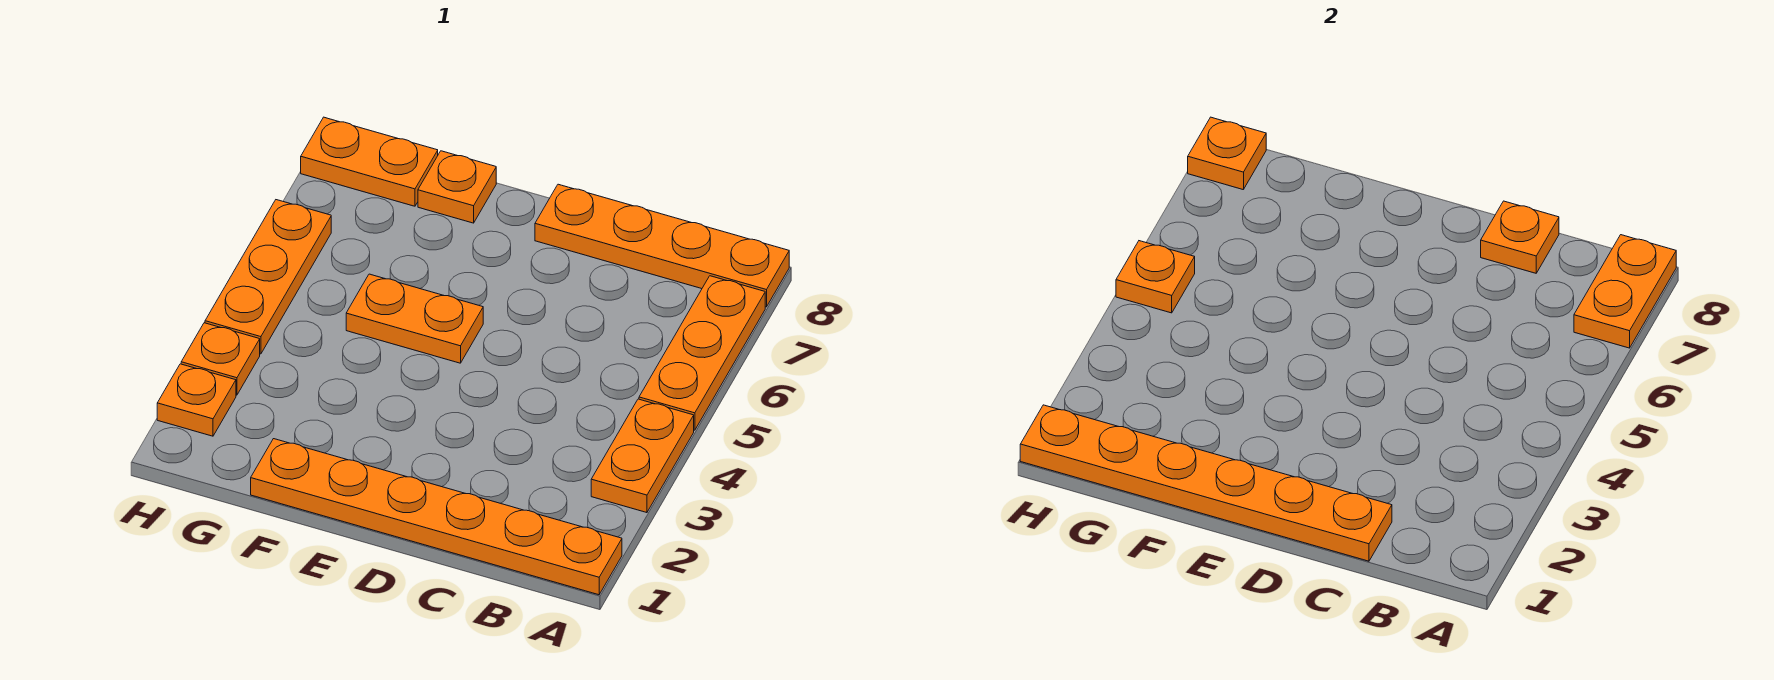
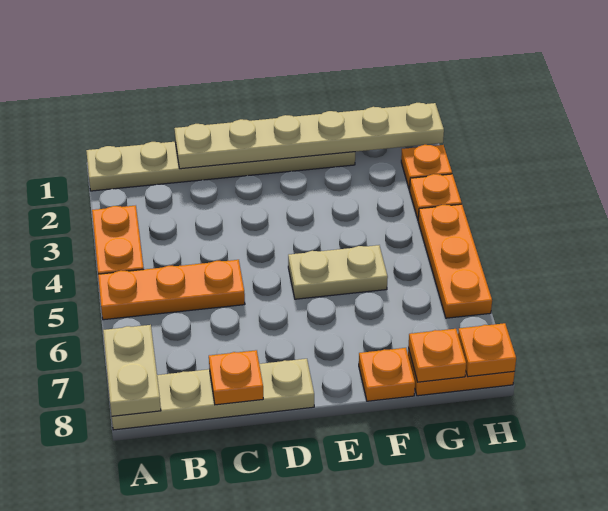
orange 1x6 plate [251,439,622,595] -> tan 1x6 plate [86,142,355,191]
orange 1x3 plate [639,276,765,430] -> orange 1x3 plate turned to [98,260,245,320]
orange 1x2 plate [1574,235,1676,348] -> tan 1x2 plate [103,325,161,416]
orange 1x4 plate [535,184,789,307] -> tan 1x4 plate [112,359,314,430]
orange 1x6 plate [1020,405,1392,561] -> tan 1x6 plate [174,103,444,169]
orange 1x2 plate [346,274,483,363] -> tan 1x2 plate [288,245,388,299]
orange 1x1 plate [1116,241,1195,313] -> orange 1x1 plate moved to [408,329,466,382]

